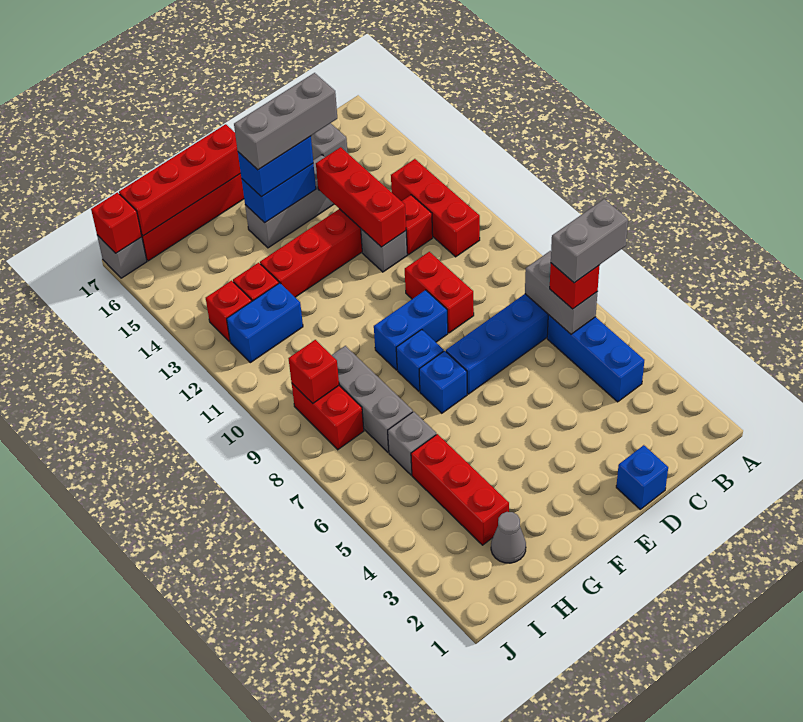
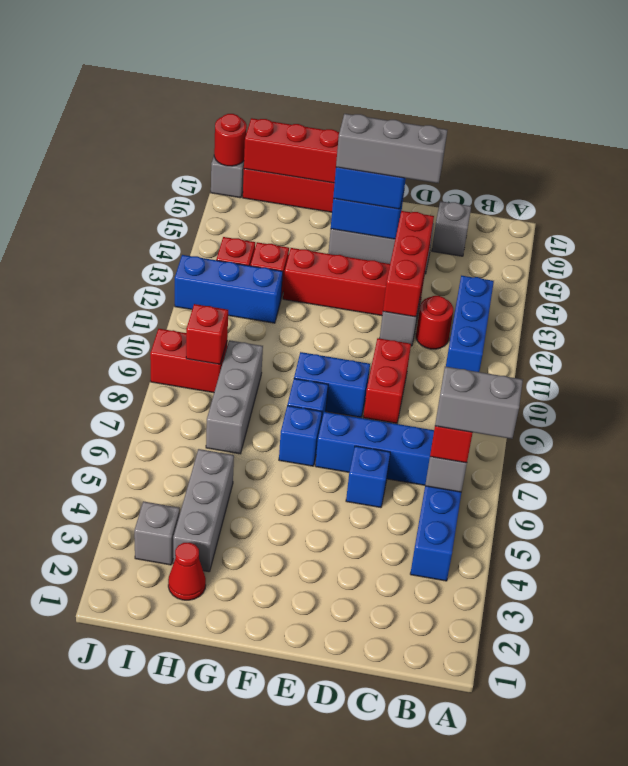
red 1x3 brick [391,159,480,257] -> blue 1x3 brick [446,276,494,372]
red 1x1 brick [402,195,433,255] -> red 1x1 round brick [416,296,453,349]
blue 1x1 brick [616,445,668,509] -> blue 1x1 brick moved to [346,446,390,508]
grey 1x1 cone [491,512,526,563] -> red 1x1 cone [168,543,206,600]
red 1x3 brick [411,434,509,545] -> grey 1x3 brick [173,449,234,572]
grey 1x1 brick [388,412,436,475] -> grey 1x1 brick moved to [134,501,180,565]
blue 1x2 brick [227,283,303,363] -> blue 1x3 brick [175,255,283,323]
red 1x2 brick [292,384,364,450] -> red 1x2 brick turned to [150,329,227,393]
red 1x1 brick [91,192,142,253] -> red 1x1 round brick [214,114,247,166]

